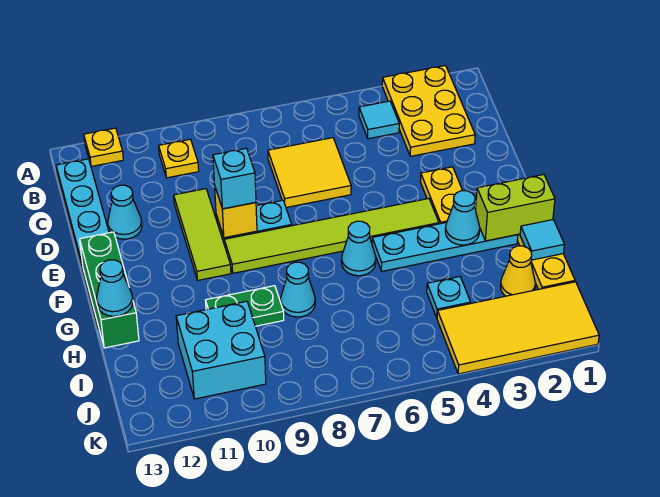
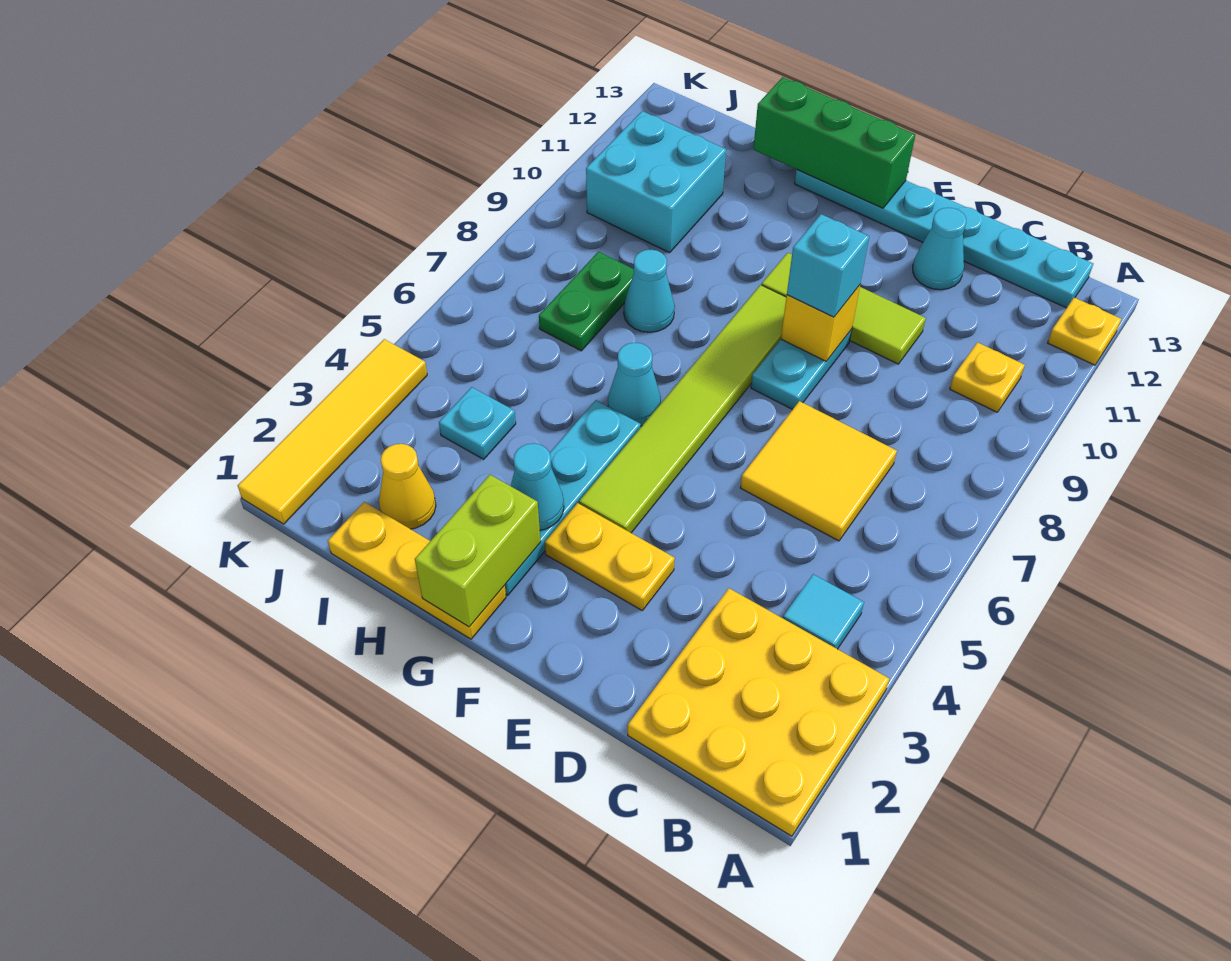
yellow 2x3 plate [382,66,475,156] -> yellow 3x3 plate [628,588,889,836]
cyan 1x1 tile [520,220,564,260] -> none
green 1x2 plate [206,286,284,326] -> green 1x2 plate moved to [539,252,634,351]
cyan 1x1 cone [97,260,133,316] -> none
yellow 2x4 tile [437,282,599,374] -> yellow 1x4 tile [237,339,427,524]

